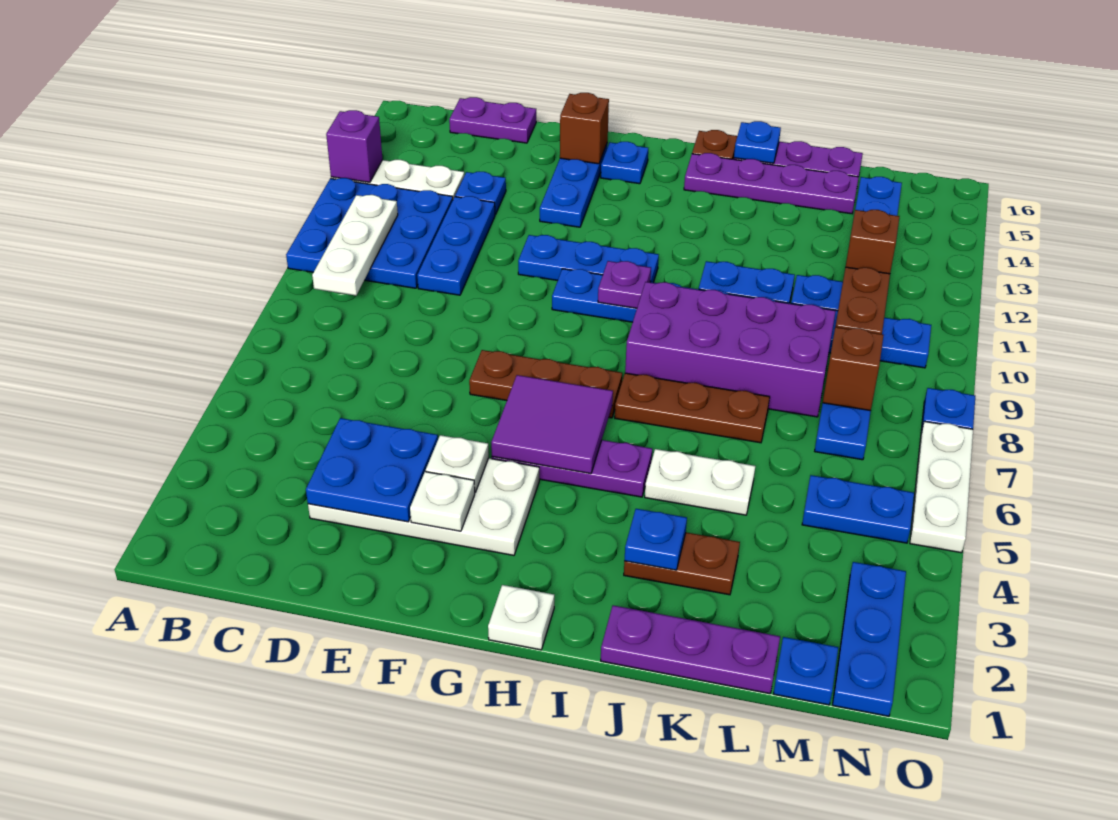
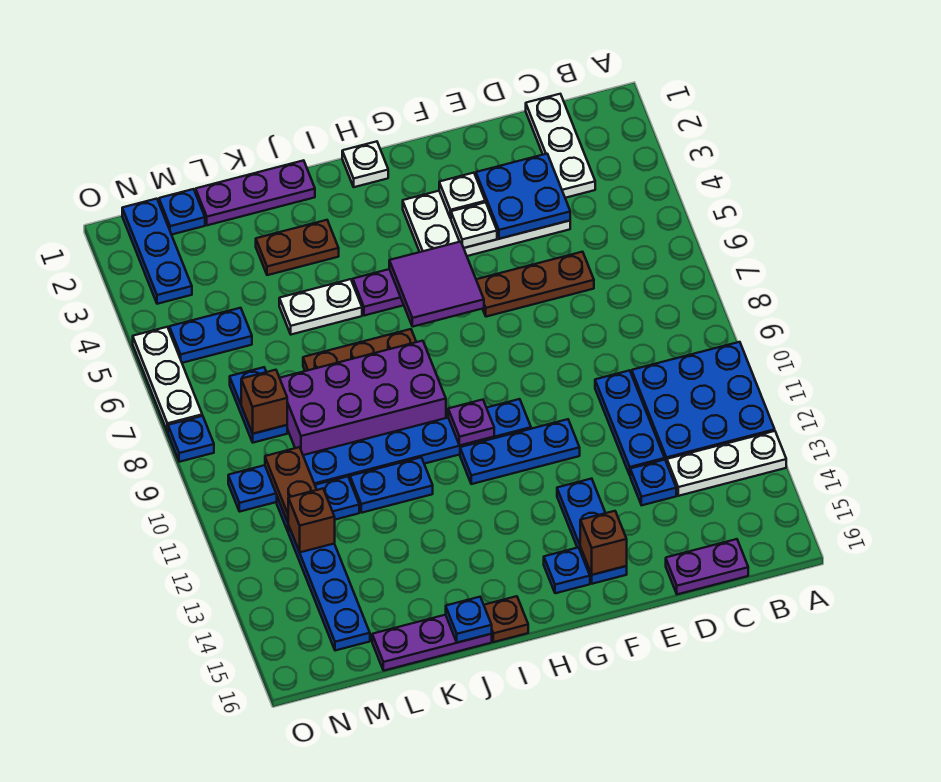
purple 1x1 brick [326,110,383,182] -> none
white 1x3 plate [312,195,398,296] -> white 1x3 plate moved to [526,94,595,198]
brown 1x3 plate [469,350,622,418] -> brown 1x3 plate moved to [476,252,594,317]
purple 1x4 plate [684,153,859,214] -> none
blue 1x1 plate [624,509,687,570] -> none

